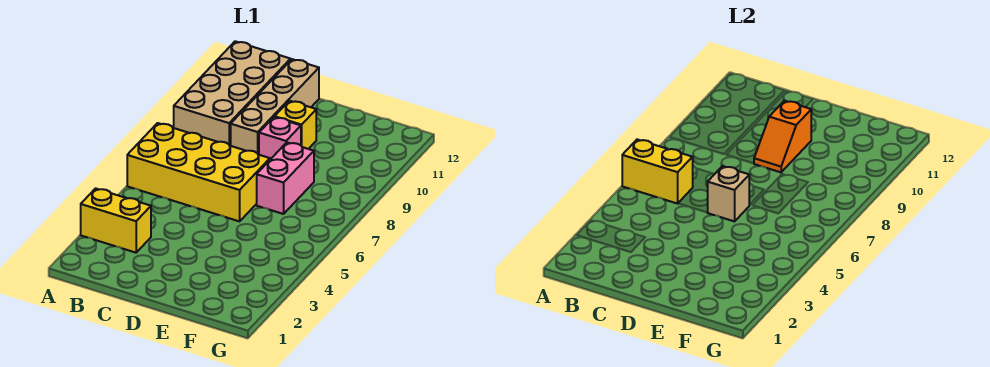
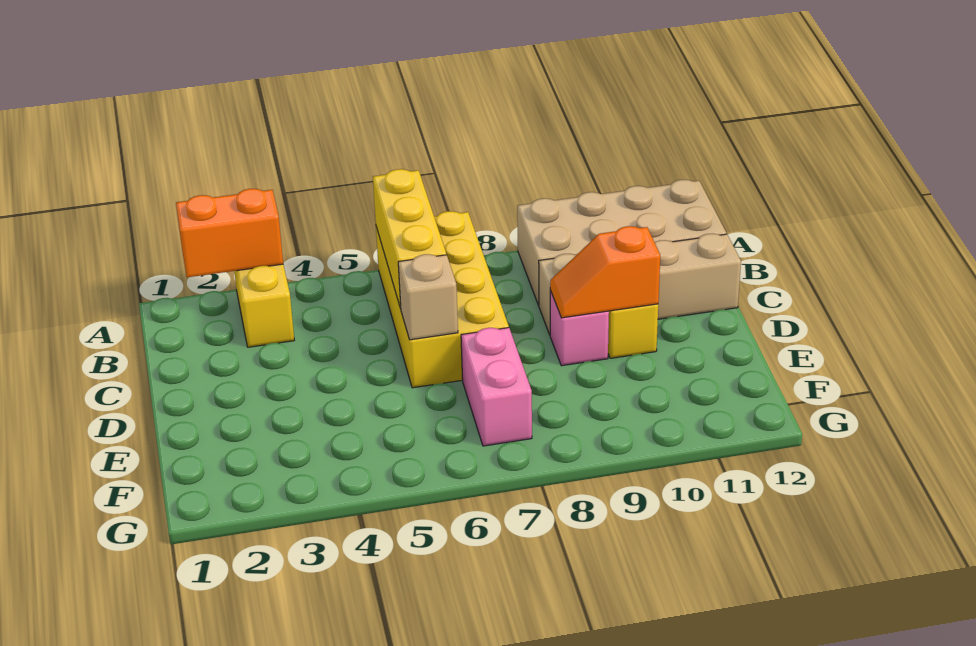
none -> orange 1x2 brick [176,189,283,277]
yellow 1x2 brick [622,139,693,204] -> yellow 1x3 brick [373,169,446,309]
pink 1x2 brick [257,142,314,214] -> pink 1x2 brick turned to [461,328,532,446]

